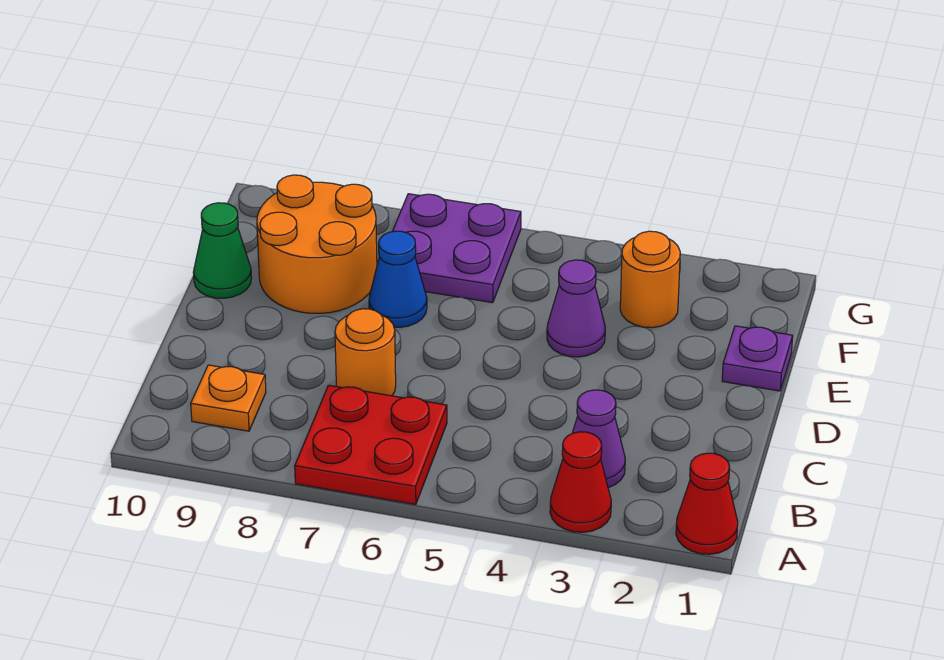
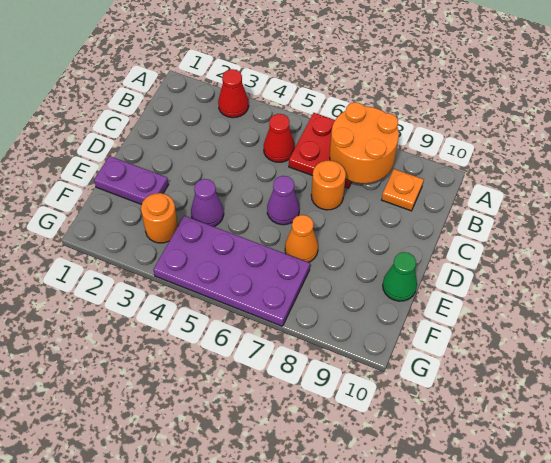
red 1x1 cone [676,453,738,554] -> red 1x1 cone moved to [264,114,295,162]
purple 1x1 cone [573,390,625,488] -> purple 1x1 cone moved to [267,176,299,225]
purple 1x1 plate [722,326,793,391] -> purple 1x2 plate [94,156,168,205]
blue 1x1 cone [369,231,427,327] -> orange 1x1 cone [285,215,318,262]
orange 2x2 round brick [257,175,377,313] -> orange 2x2 round brick moved to [330,102,399,183]
purple 2x2 plate [392,194,521,303] -> purple 2x4 plate [153,216,310,326]

